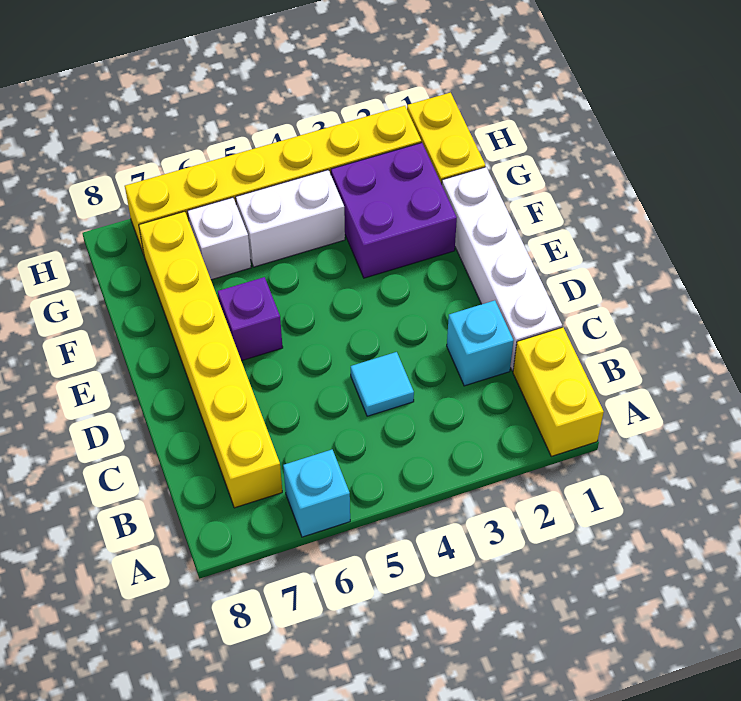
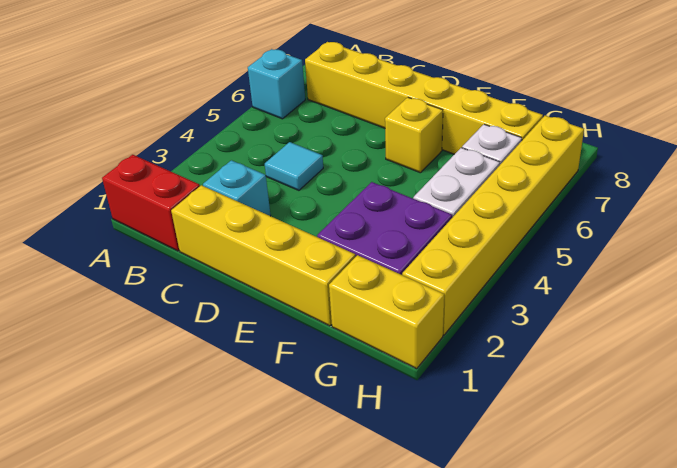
yellow 1x2 brick [513,327,604,456] -> red 1x2 brick [102,155,200,251]
white 1x4 brick [442,167,562,371] -> yellow 1x4 brick [171,185,355,326]
purple 1x1 brick [218,277,283,361] -> yellow 1x1 brick [385,97,443,173]

